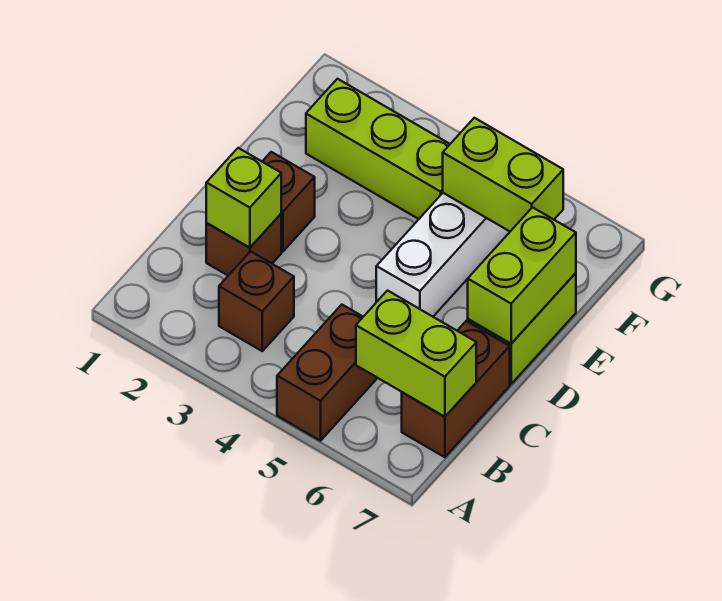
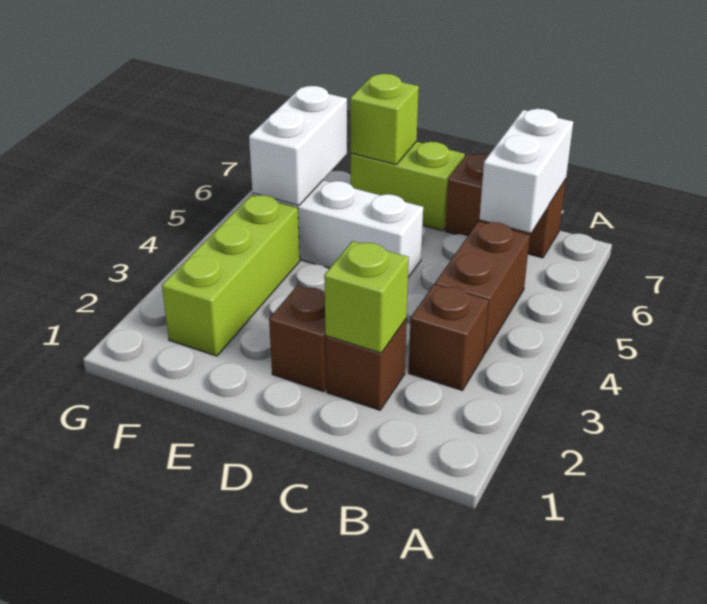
brown 1x2 brick [277,305,377,441] -> brown 1x2 brick turned to [435,221,530,354]
lime 1x2 brick [356,291,476,417] -> white 1x2 brick [480,109,573,233]
lime 1x2 brick [468,207,576,344] -> lime 1x1 brick [350,74,419,165]
lime 1x2 brick [443,118,563,231] -> white 1x2 brick [249,86,347,206]

